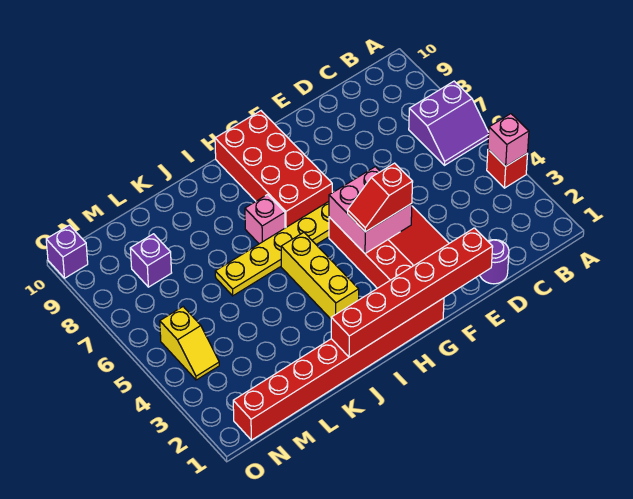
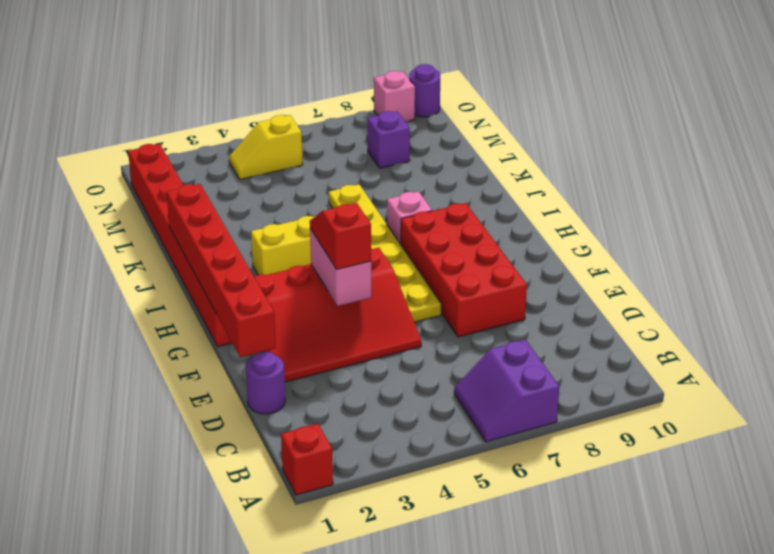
red 1x1 brick [487,150,528,188] -> red 1x1 brick moved to [281,424,333,495]
pink 1x1 brick [488,114,529,166] -> pink 1x1 brick moved to [374,71,415,121]
pink 2x2 brick [329,167,412,253] -> pink 1x2 brick [310,229,371,306]
red 2x4 brick [215,111,332,228] -> red 2x4 brick turned to [401,203,527,337]
purple 1x1 brick [46,225,88,278] -> purple 1x1 round brick [409,64,440,117]

